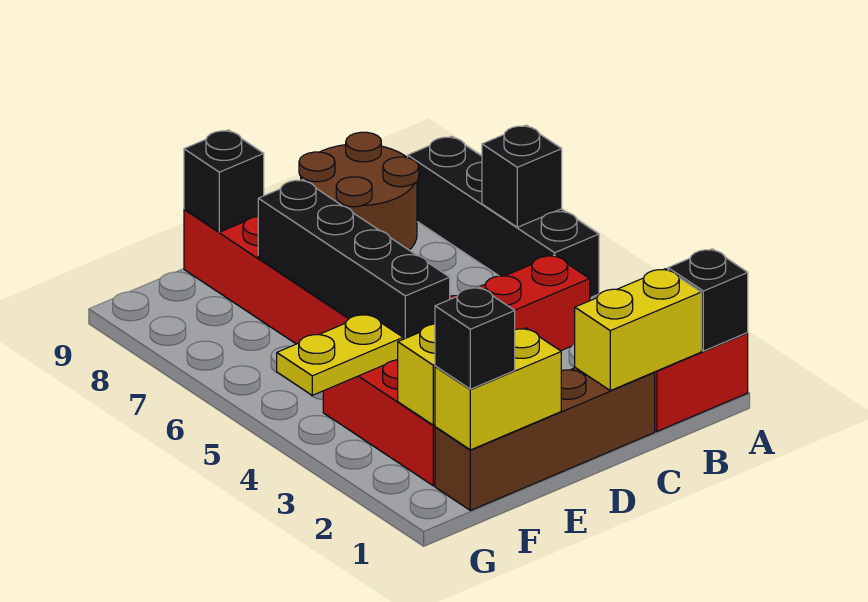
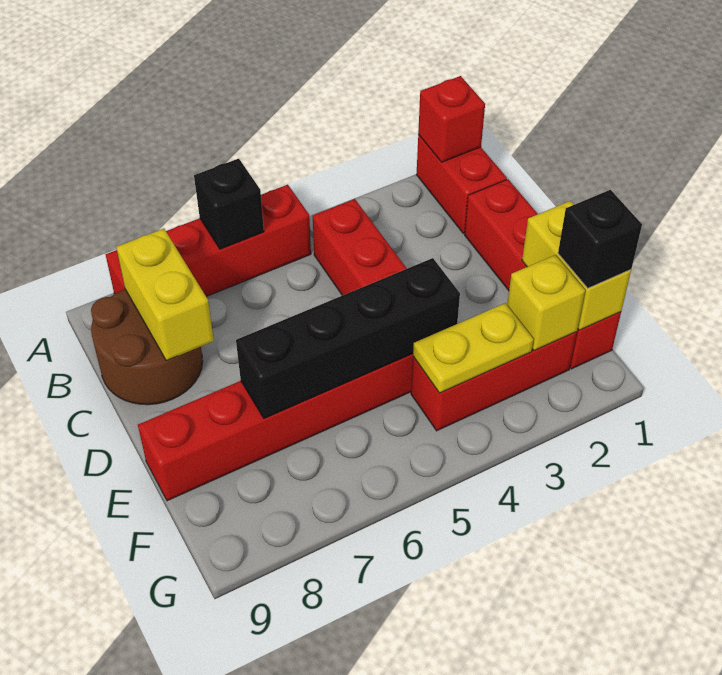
black 1x1 brick [668,249,748,351] -> red 1x1 brick [418,76,485,162]
black 1x4 brick [408,136,599,298] -> red 1x4 brick [106,185,311,297]
yellow 1x2 brick [575,269,701,391] -> yellow 1x2 brick moved to [116,229,214,361]
brown 1x4 brick [435,368,655,511] -> red 1x4 brick [465,179,621,369]
black 1x1 brick [184,130,264,232] -> none
yellow 1x2 plate [277,314,403,395] -> yellow 1x2 plate turned to [413,303,533,393]

